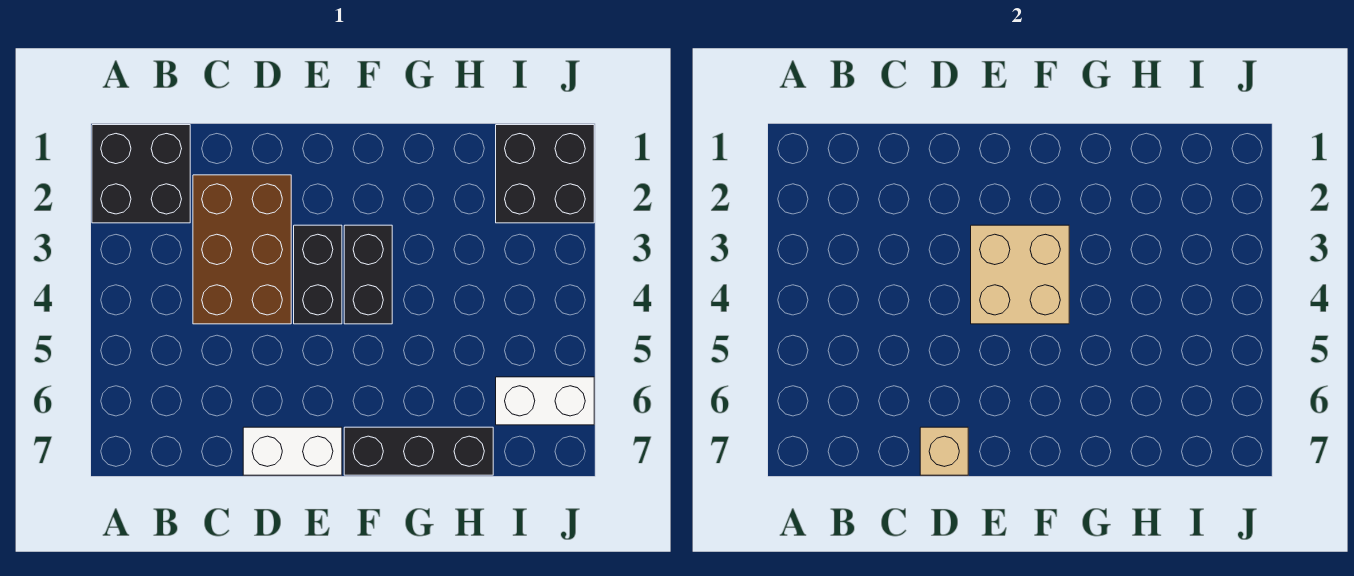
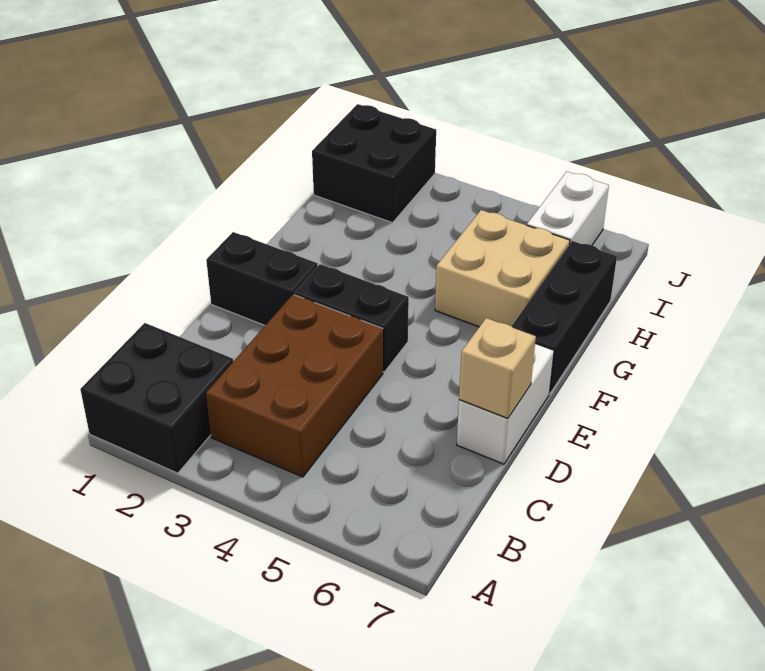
brown 2x3 brick [193,175,291,324] -> brown 2x3 brick turned to [206,295,383,477]
tan 2x2 brick [971,225,1069,324] -> tan 2x2 brick moved to [435,210,570,327]
black 1x2 brick [344,225,392,324] -> black 1x2 brick moved to [206,232,318,325]

